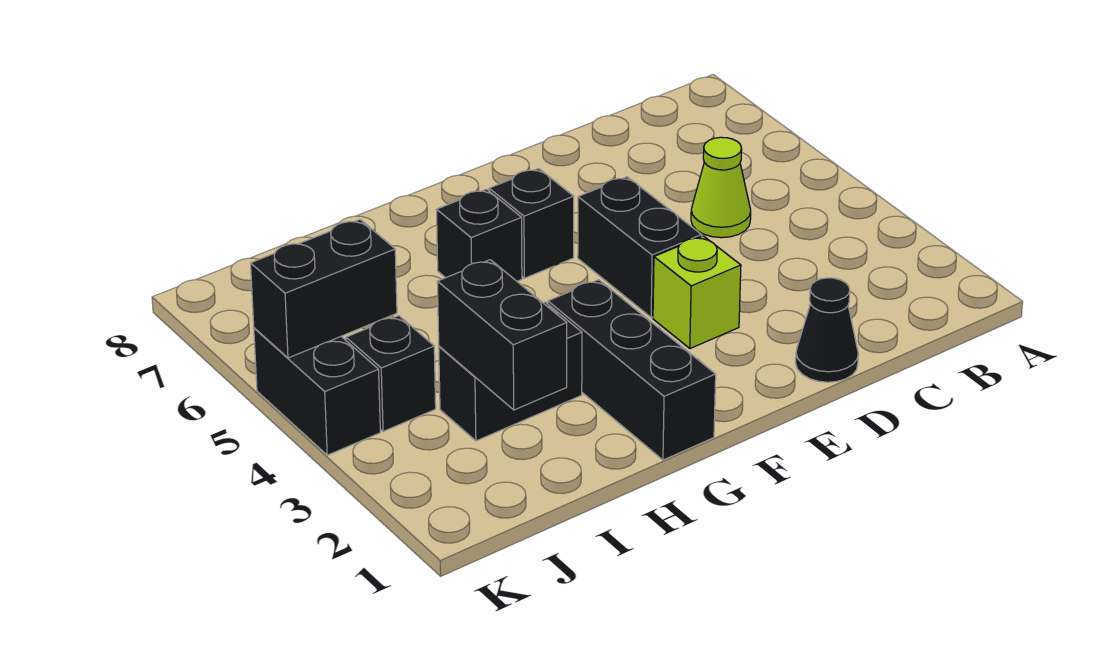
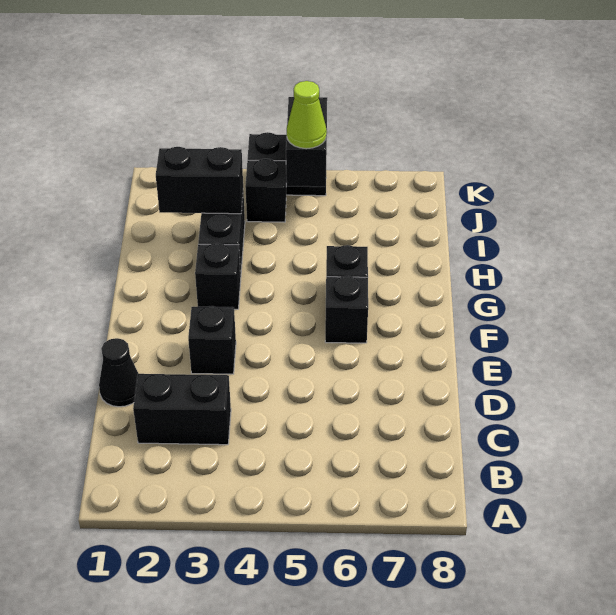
lime 1x1 cone [691,137,751,238] -> lime 1x1 cone moved to [287,81,327,149]
lime 1x1 brick [653,236,741,348] -> black 1x1 brick [188,306,236,374]
black 1x2 brick [578,177,702,317] -> black 1x2 brick moved to [133,374,231,445]
black 1x3 brick [548,280,716,460] -> black 1x1 brick [195,243,241,309]

